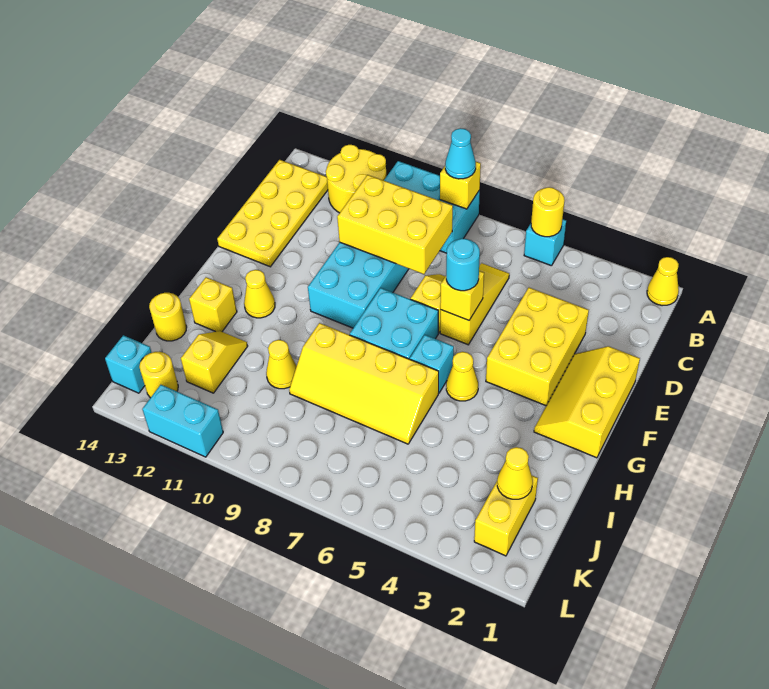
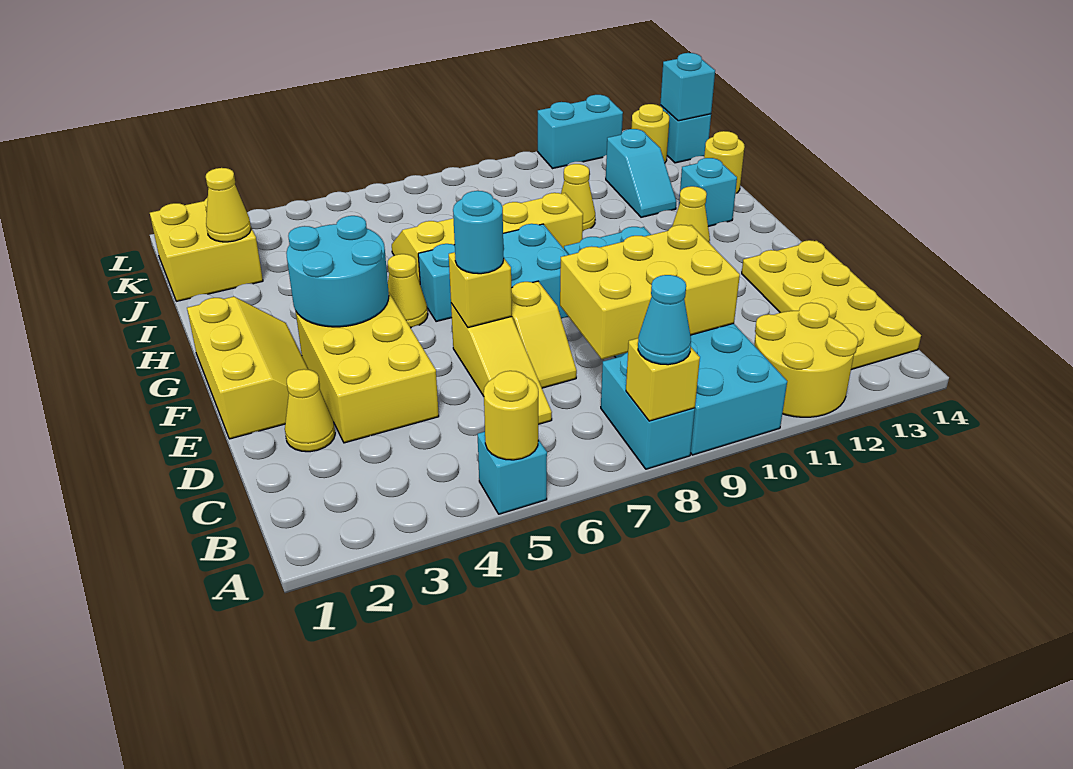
yellow 1x1 cone [647,257,679,306] -> yellow 1x1 cone moved to [285,369,335,452]
none -> cyan 2x2 round brick [286,216,389,327]
yellow 1x1 brick [189,277,237,332] -> cyan 1x1 brick [679,158,737,226]
yellow 1x2 slope [181,331,248,393] -> cyan 1x2 slope [606,129,676,217]
yellow 1x2 brick [474,476,538,556] -> yellow 2x2 brick [150,197,263,301]
none -> cyan 1x1 brick [660,53,715,121]

